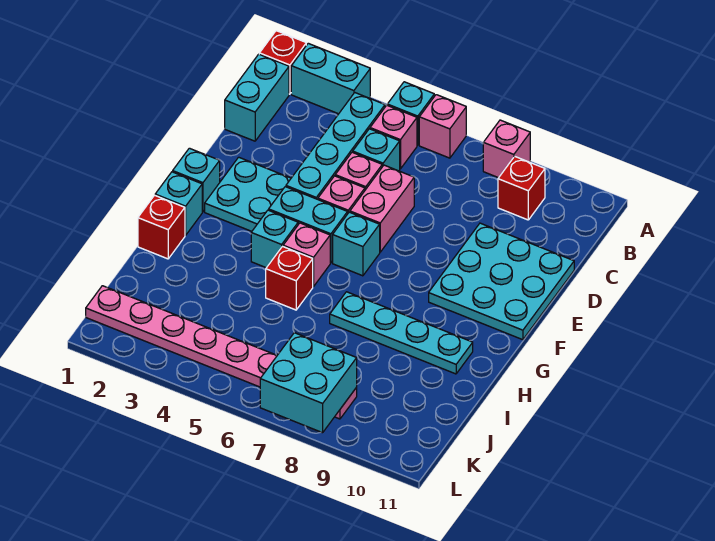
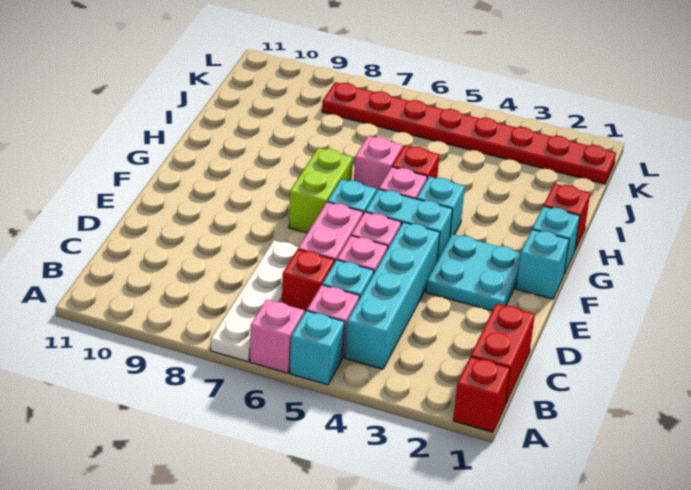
cyan 1x2 brick [291,43,370,114] -> none
none -> white 1x4 plate [210,240,299,362]
pink 1x1 brick [483,120,530,178] -> pink 1x1 brick moved to [354,136,403,192]
cyan 1x2 brick [225,54,289,141] -> red 1x2 brick [471,303,535,403]
red 1x1 brick [498,156,545,220] -> red 1x1 brick moved to [282,249,334,314]
cyan 3x3 plate [429,223,574,340] -> none
none -> lime 1x2 brick [289,148,353,233]
cyan 1x4 plate [330,292,473,374] -> none
pink 1x8 plate [86,286,357,419] -> red 1x8 plate [322,82,616,184]
cyan 2x2 brick [260,333,357,433] -> none

